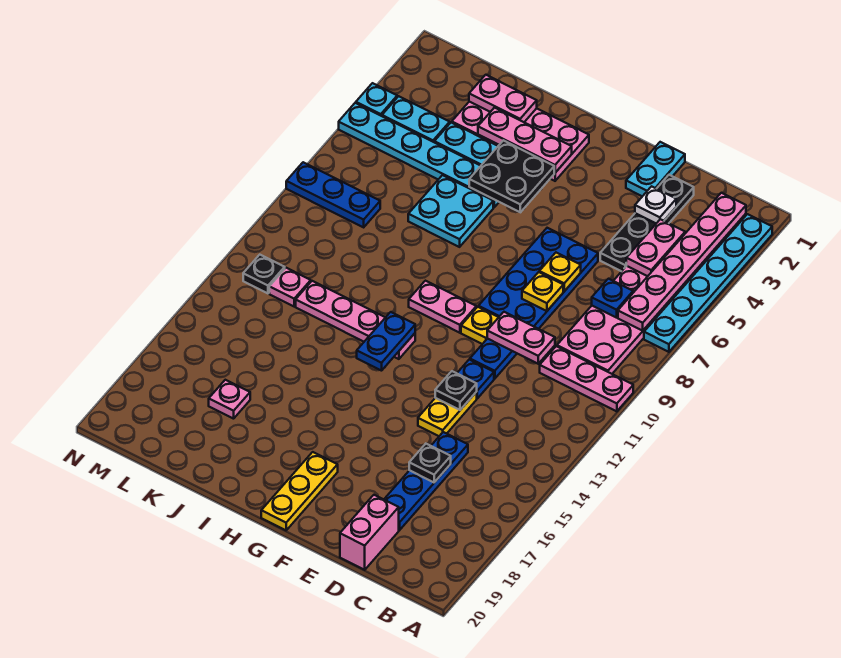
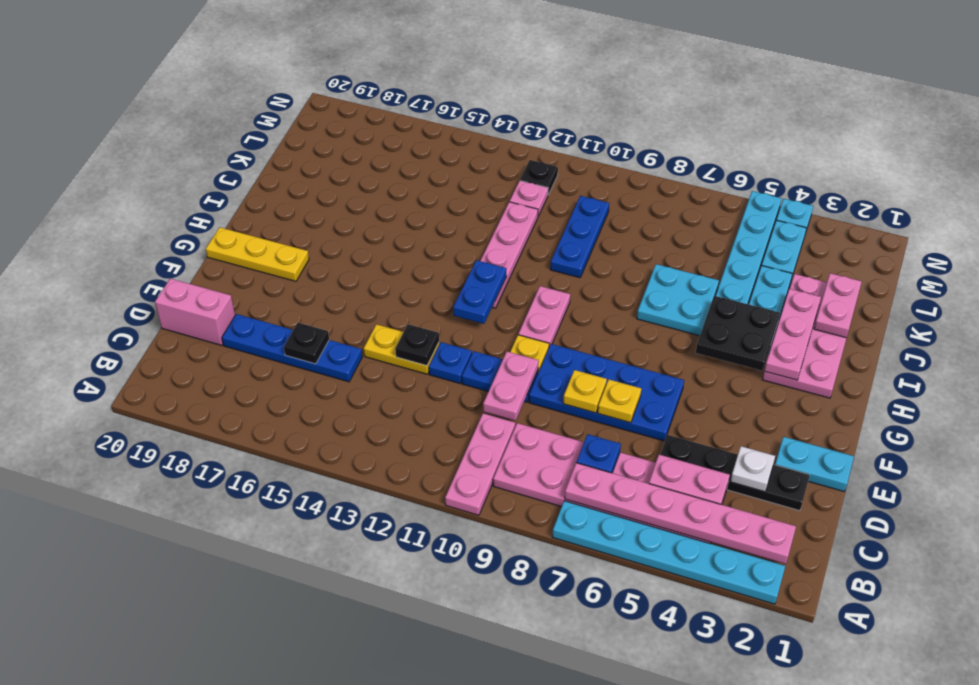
blue 1x2 plate [357,312,415,371] -> blue 1x2 plate turned to [453,260,506,324]
pink 1x1 plate [209,380,250,419] -> none
blue 1x3 plate [286,162,380,227] -> blue 1x3 plate moved to [550,196,609,278]

